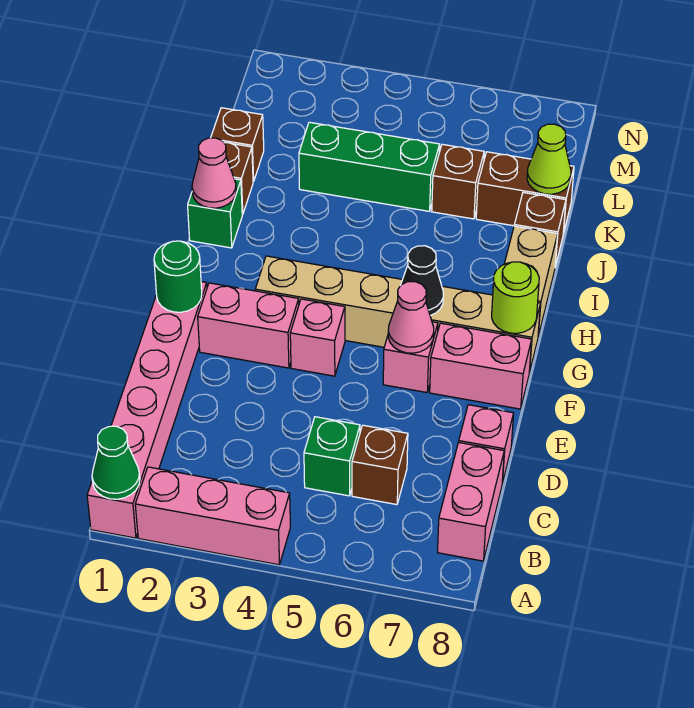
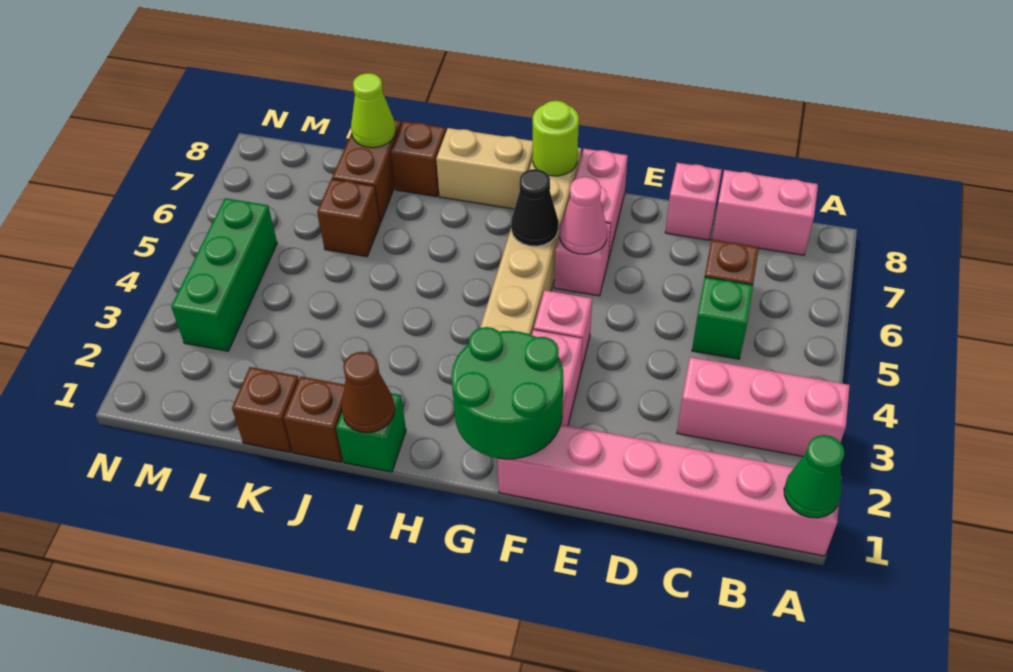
pink 1x3 brick [135,467,290,565] -> pink 1x3 brick turned to [677,357,850,457]
green 1x1 round brick [154,241,202,312] -> green 2x2 round brick [452,327,563,459]
pink 1x1 cone [192,138,236,208] -> brown 1x1 cone [341,352,395,433]
green 1x3 brick [299,122,440,211] -> green 1x3 brick moved to [171,198,277,351]

